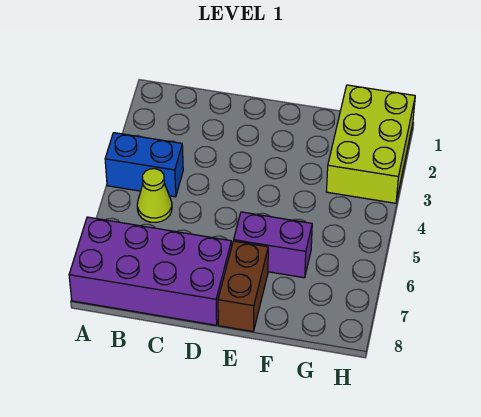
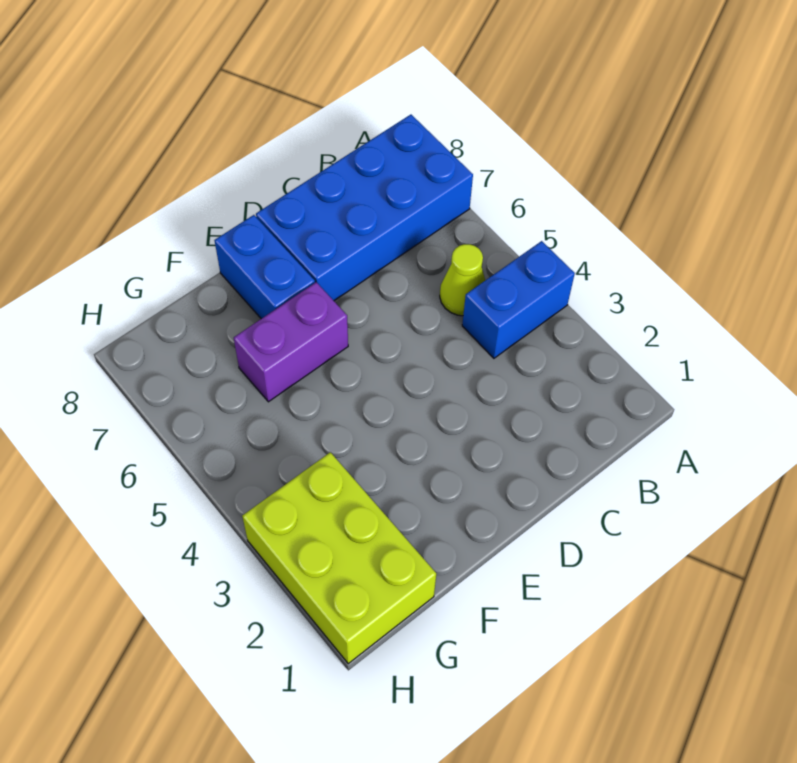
purple 2x4 brick [69,217,231,325] -> blue 2x4 brick [256,115,473,301]
brown 1x2 brick [218,241,268,331] -> blue 1x2 brick [214,215,315,319]

